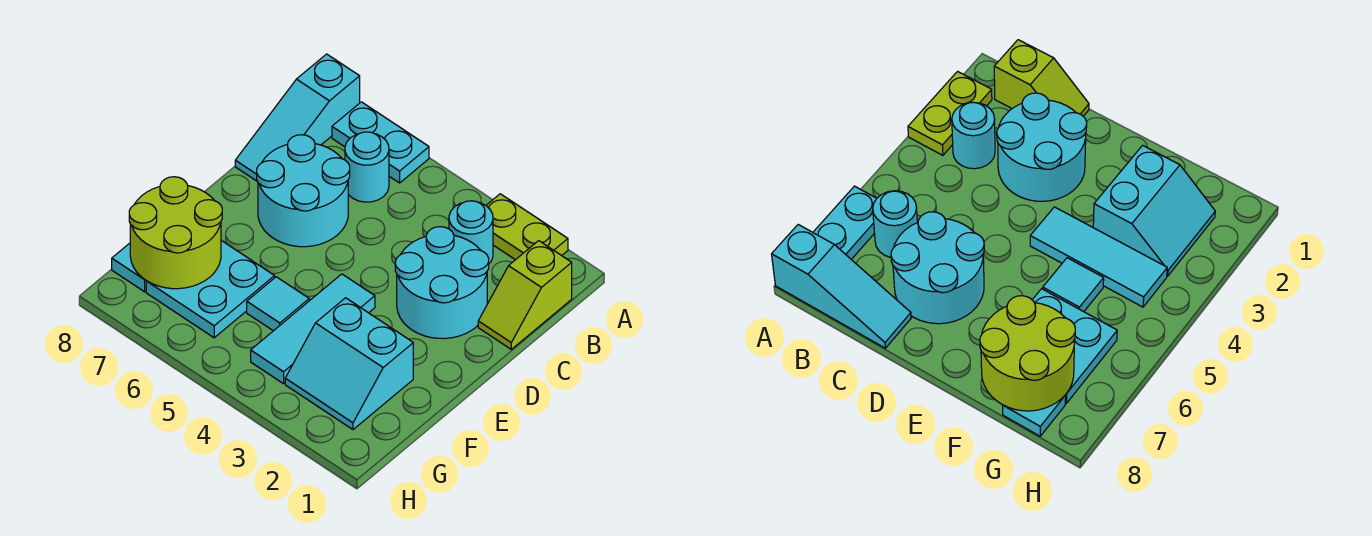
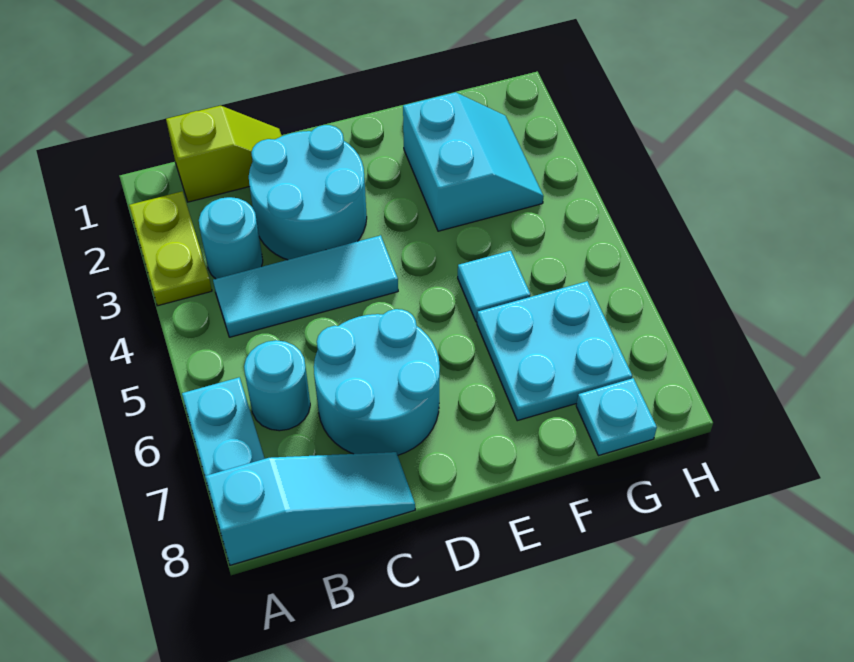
cyan 1x3 tile [251,274,375,384] -> cyan 1x3 tile moved to [213,235,398,337]
lime 2x2 round brick [129,177,222,289] -> none

